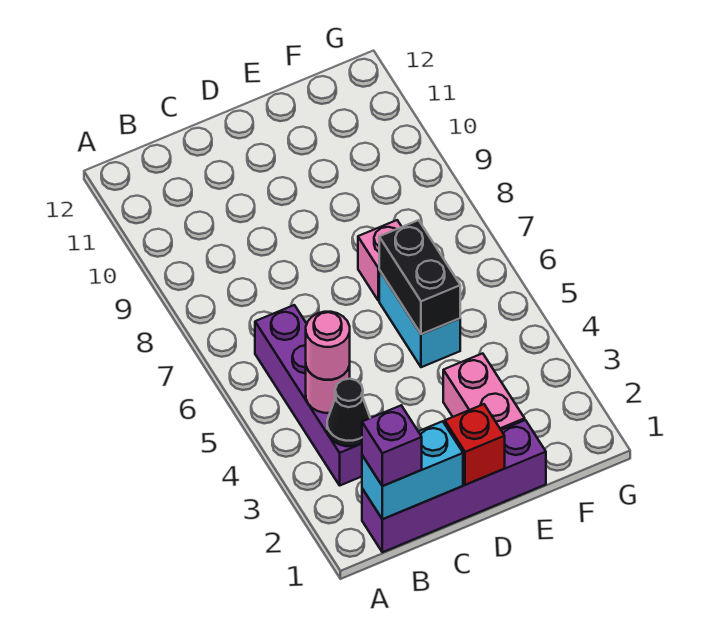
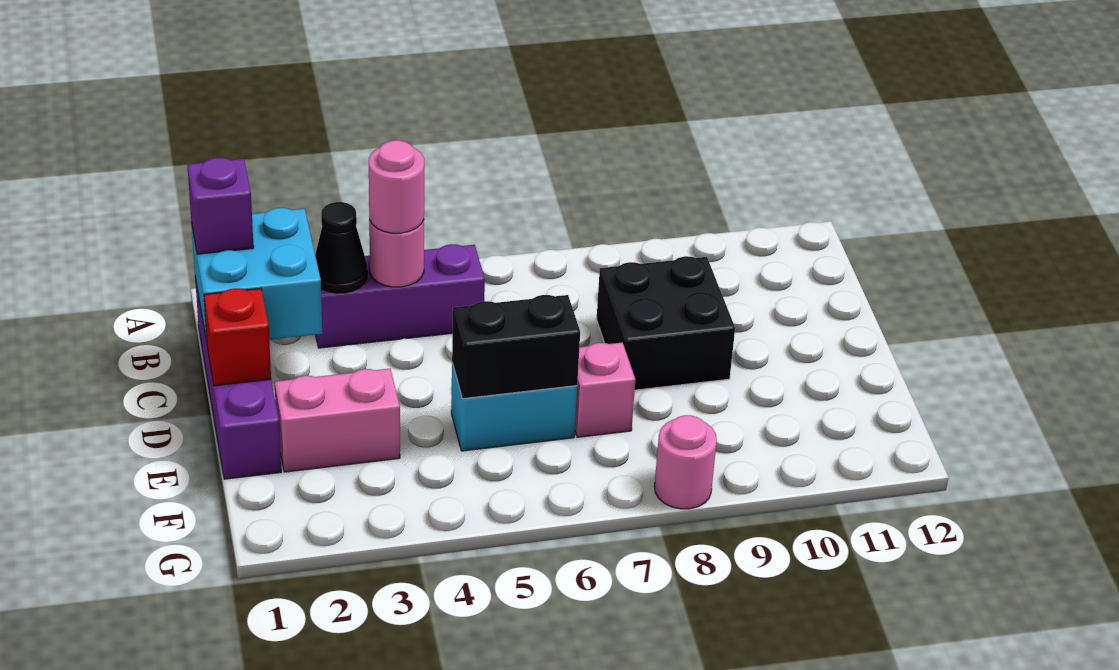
cyan 1x2 brick [362,421,463,519] -> cyan 2x2 brick [191,208,322,342]
purple 1x4 brick [255,305,362,485] -> purple 1x3 brick [316,244,485,348]
none -> black 2x2 brick [597,256,735,390]
none -> pink 1x1 round brick [655,415,717,509]

